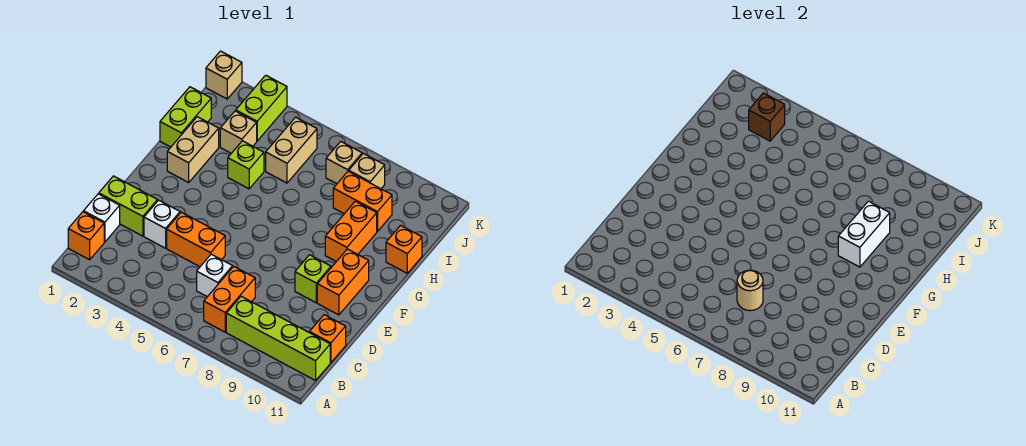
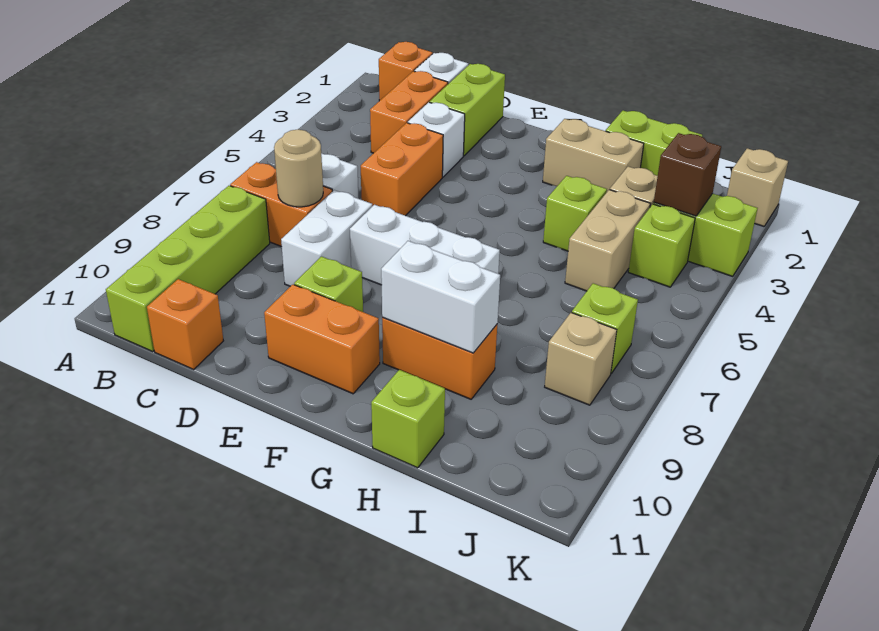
none -> white 1x2 brick [281,190,372,286]
none -> white 1x3 brick [350,205,500,285]
orange 1x1 brick [386,225,422,273] -> lime 1x1 brick [371,370,445,468]
tan 1x2 brick [266,117,317,183] -> tan 1x2 brick turned to [565,190,650,291]
orange 1x2 brick [333,171,392,231] -> orange 1x2 brick moved to [370,71,448,153]
none -> lime 1x1 brick [628,204,695,287]
tan 1x1 brick [326,142,362,184] -> lime 1x1 brick [572,283,638,373]

